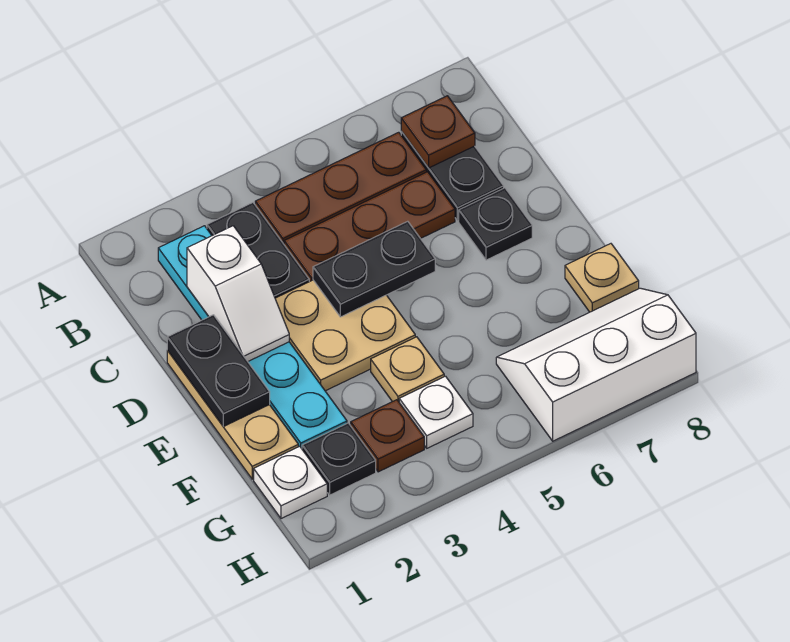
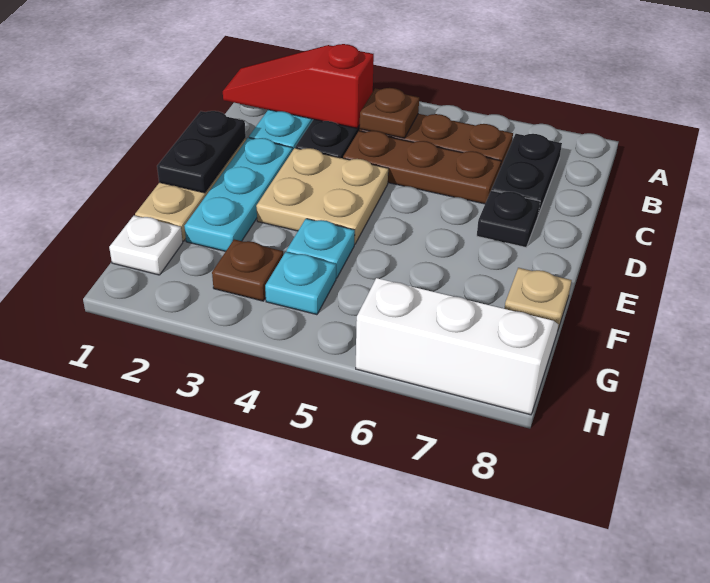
none -> red 1x3 slope [223,44,374,128]
brown 1x1 plate [401,96,475,168] -> brown 1x1 plate moved to [359,88,419,138]
white 1x2 slope [187,226,289,361] -> none
black 1x2 plate [313,221,435,317] -> none
tan 1x1 plate [371,337,444,402] -> cyan 1x1 plate [287,219,355,278]
black 1x1 plate [302,423,376,495] -> none
white 1x1 plate [399,376,473,448] -> cyan 1x1 plate [265,252,336,315]

